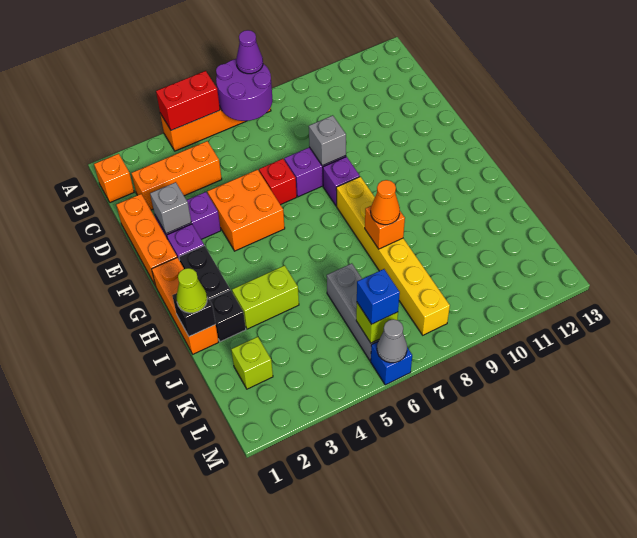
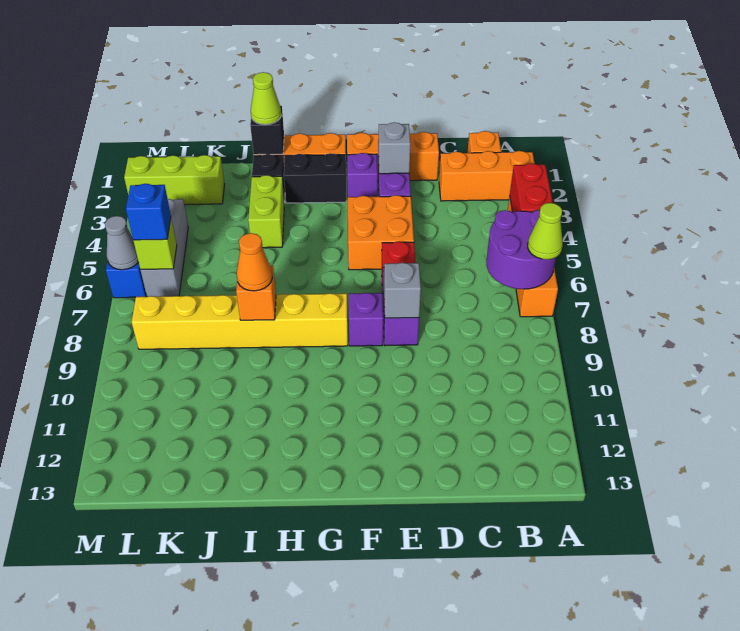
purple 1x1 cone [236,30,263,74] -> lime 1x1 cone [528,203,563,259]
orange 1x3 brick [132,141,222,210] -> orange 1x3 brick turned to [439,151,535,201]
grey 1x3 brick [327,263,379,361] -> grey 1x3 brick turned to [141,199,188,297]
lime 1x1 brick [231,337,273,389] -> lime 1x3 brick [124,155,225,205]

